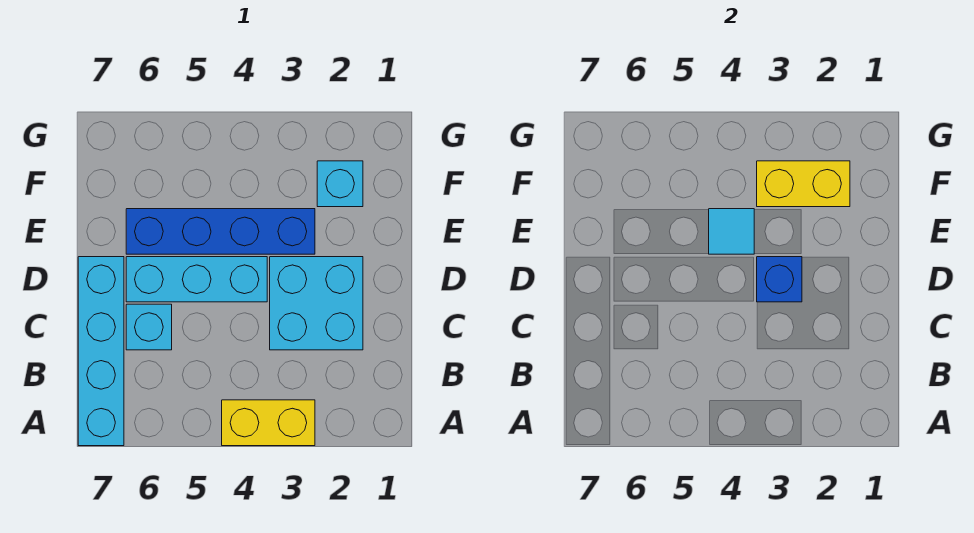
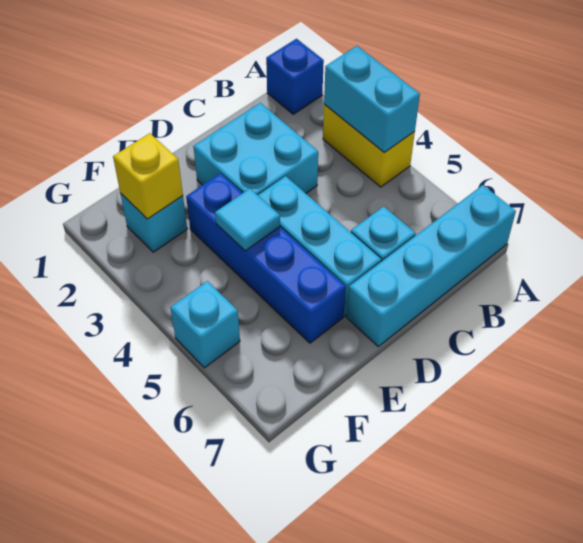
none -> cyan 1x2 brick [324,46,420,153]
blue 1x1 brick [757,257,802,302] -> blue 1x1 brick moved to [266,39,324,114]
yellow 1x2 brick [757,161,850,207] -> yellow 1x1 brick [113,133,183,219]
none -> cyan 1x1 brick [170,281,240,368]

